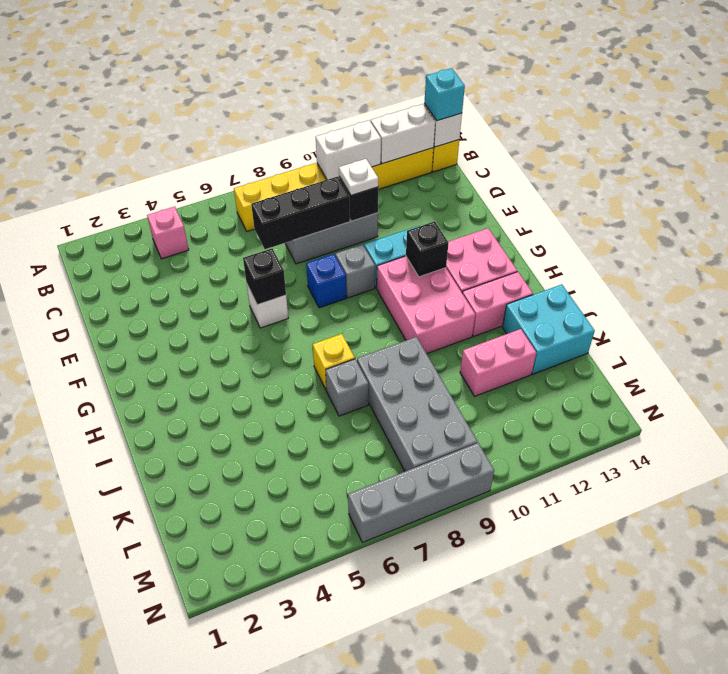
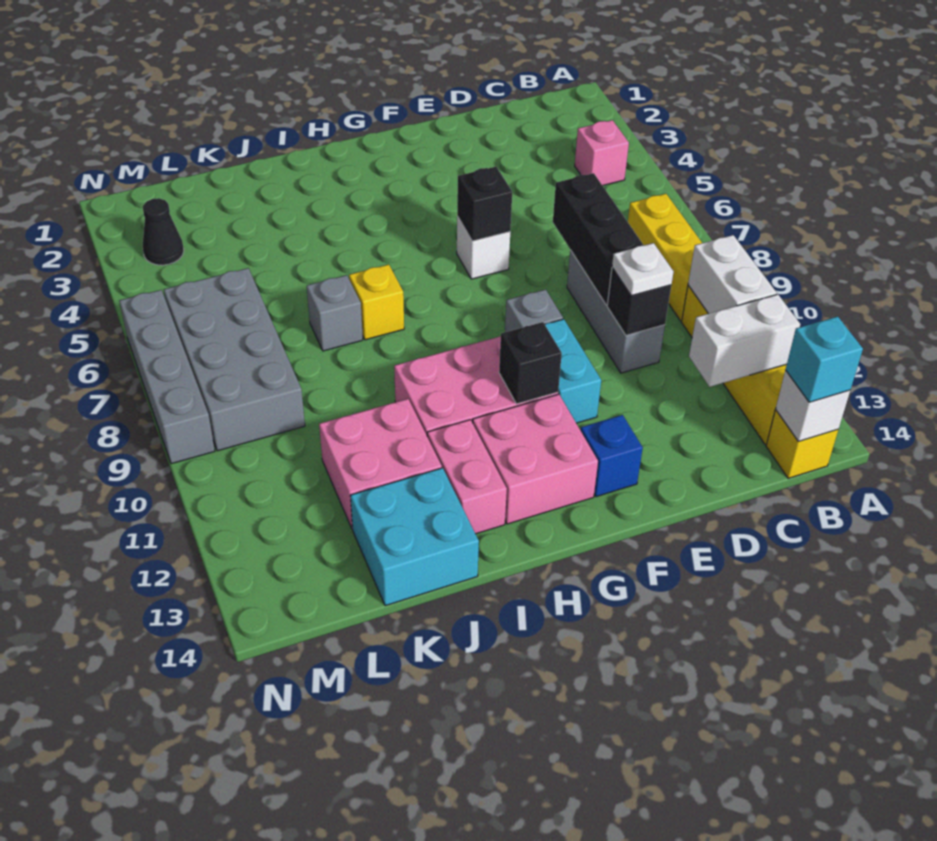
white 1x2 brick [371,104,435,164] -> white 1x2 brick turned to [689,294,800,387]
blue 1x1 brick [306,254,346,308] -> blue 1x1 brick moved to [581,415,643,497]
grey 2x4 brick [357,337,477,471] -> grey 2x4 brick turned to [164,268,305,451]
pink 1x2 brick [460,329,536,396] -> pink 2x2 brick [319,399,442,529]
none -> black 1x1 cone [143,198,184,265]

